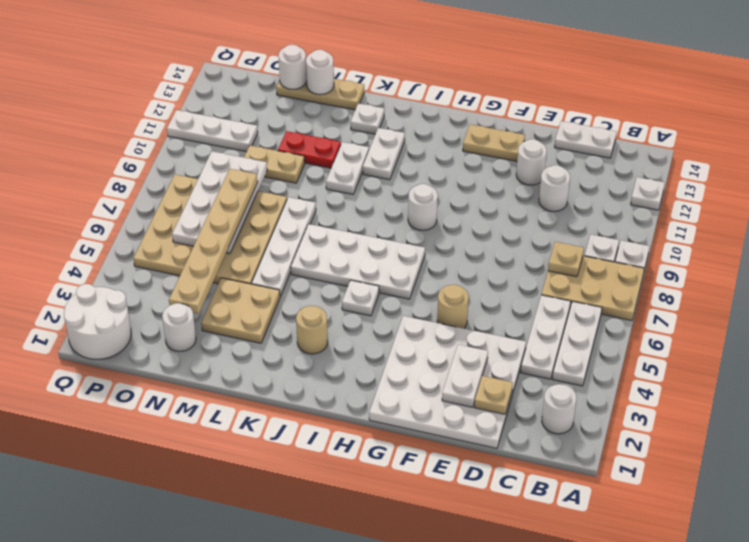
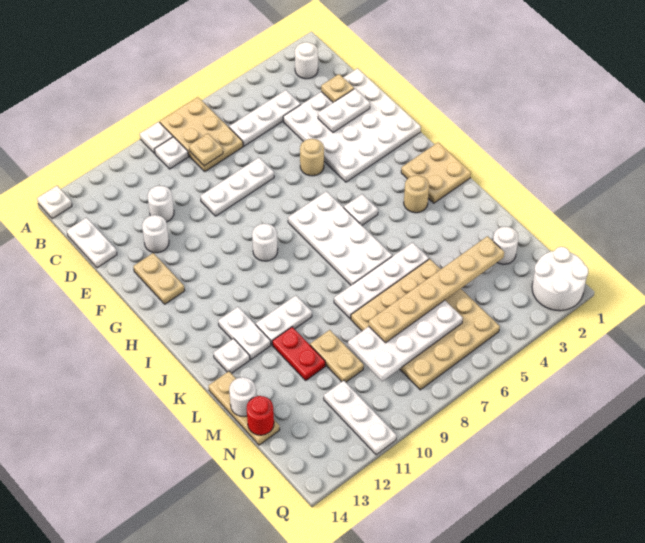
white 1x1 plate [631,177,665,210] -> white 1x1 plate moved to [37,186,72,219]
white 1x3 plate [552,301,602,386] -> white 1x3 plate moved to [200,158,274,216]
white 1x2 plate [363,128,405,180] -> white 1x2 plate turned to [218,307,271,360]
tan 2x2 plate [201,278,280,343] -> tan 2x2 plate moved to [401,142,471,203]
white 1x1 round brick [278,45,307,89] -> red 1x1 round brick [247,396,274,435]

